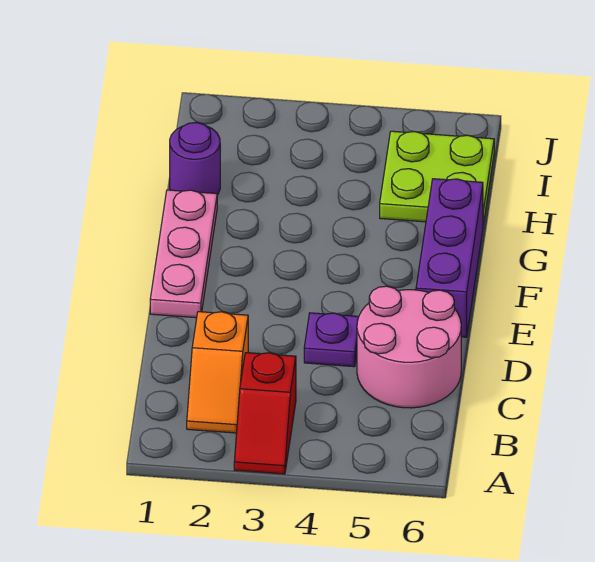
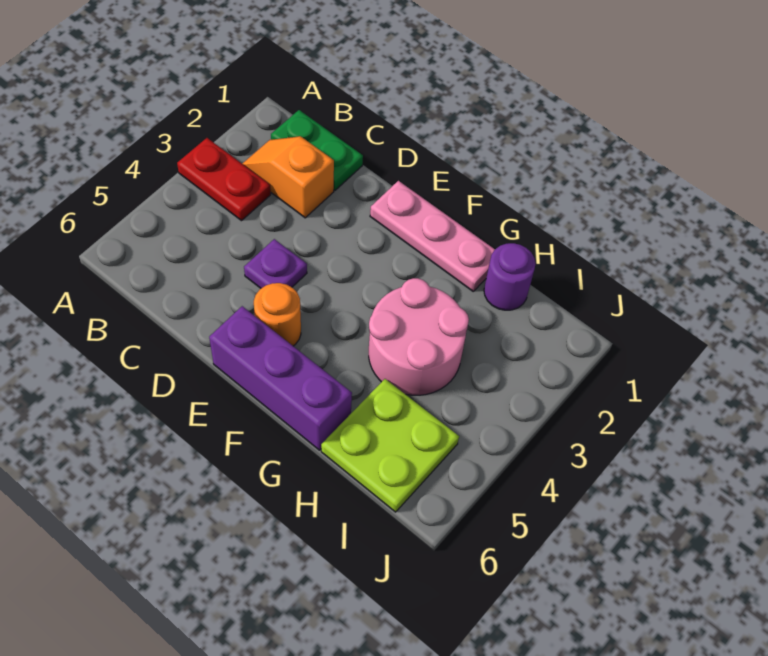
red 1x2 slope [234,353,296,474] -> red 1x2 plate [177,138,271,221]
none -> green 1x2 plate [271,110,363,191]
pink 2x2 round brick [357,286,461,408] -> pink 2x2 round brick moved to [369,278,469,395]
none -> orange 1x1 round brick [254,283,301,346]

